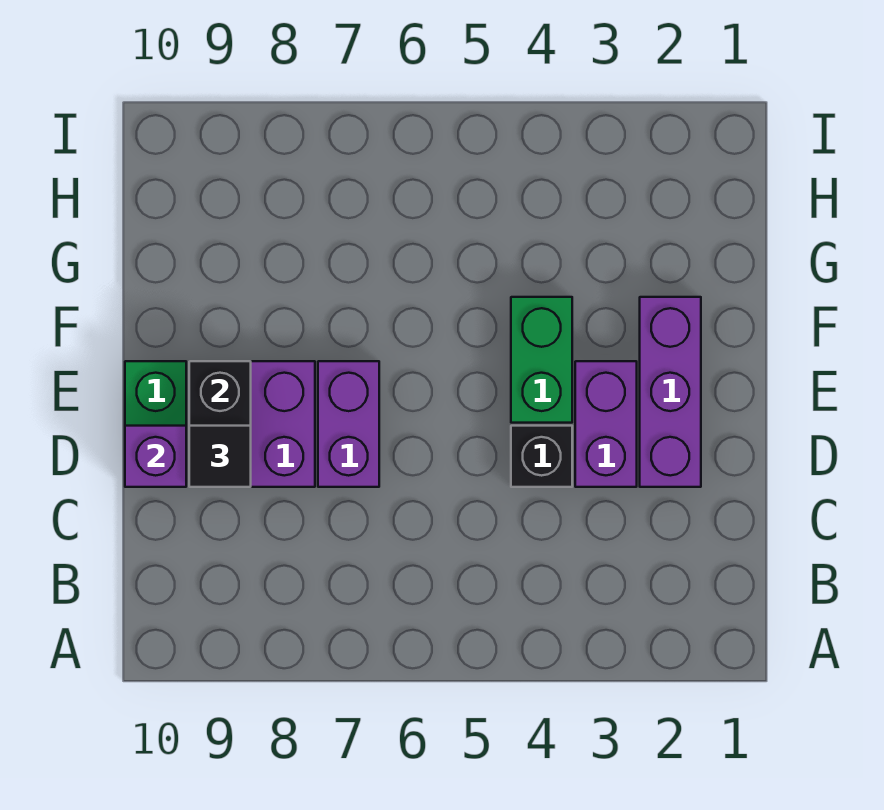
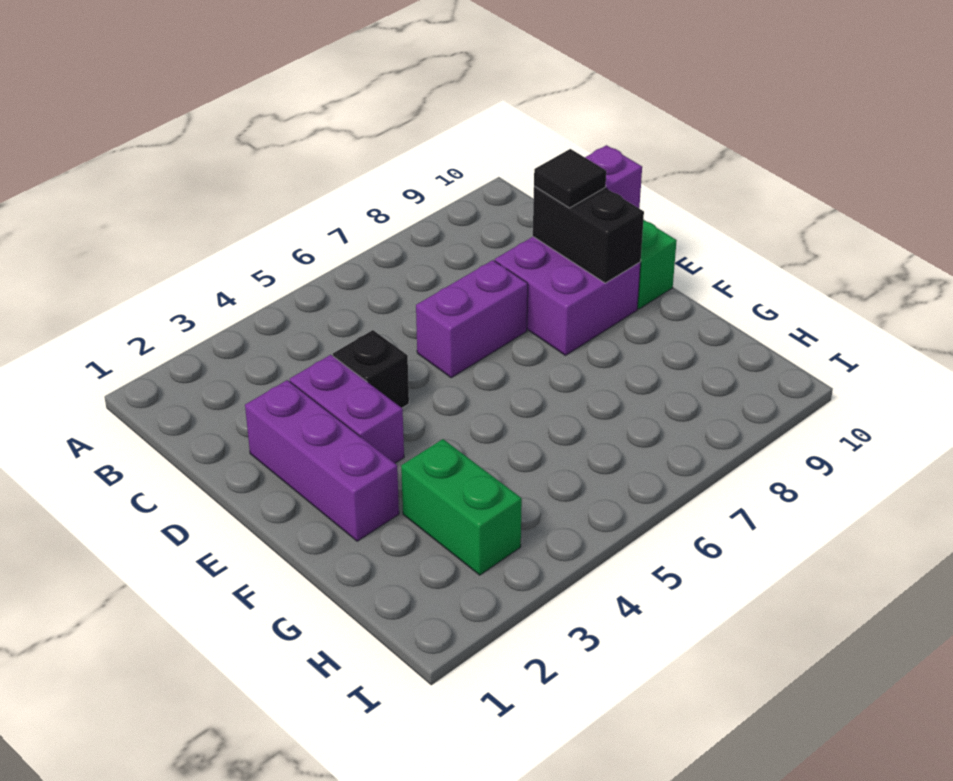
purple 1x2 brick [318,361,379,487] -> purple 1x2 brick turned to [416,260,528,378]
green 1x2 brick [511,297,572,423] -> green 1x2 brick moved to [401,439,522,575]

